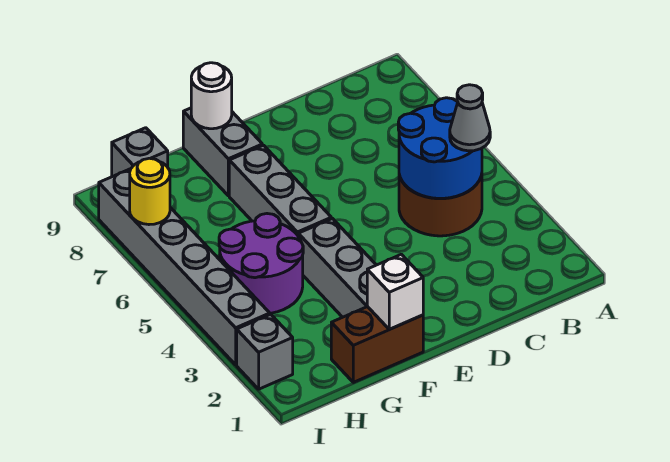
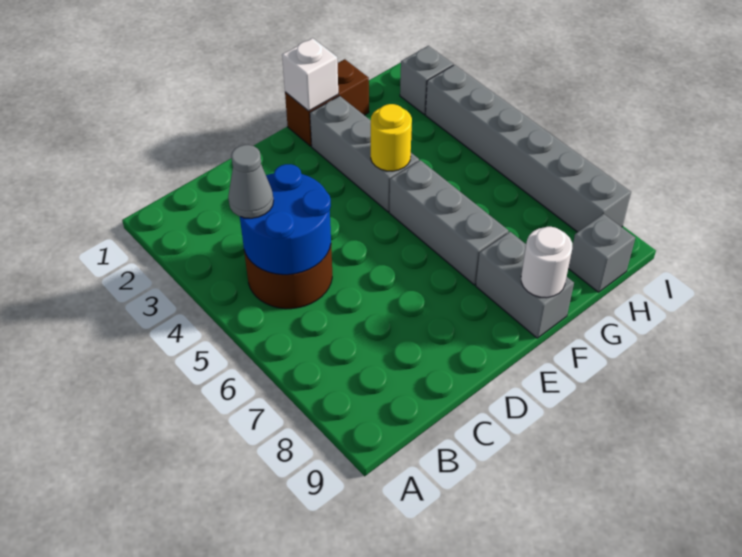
purple 2x2 round brick [219,214,303,313] -> none
yellow 1x1 round brick [130,158,170,225] -> yellow 1x1 round brick moved to [371,104,412,171]

